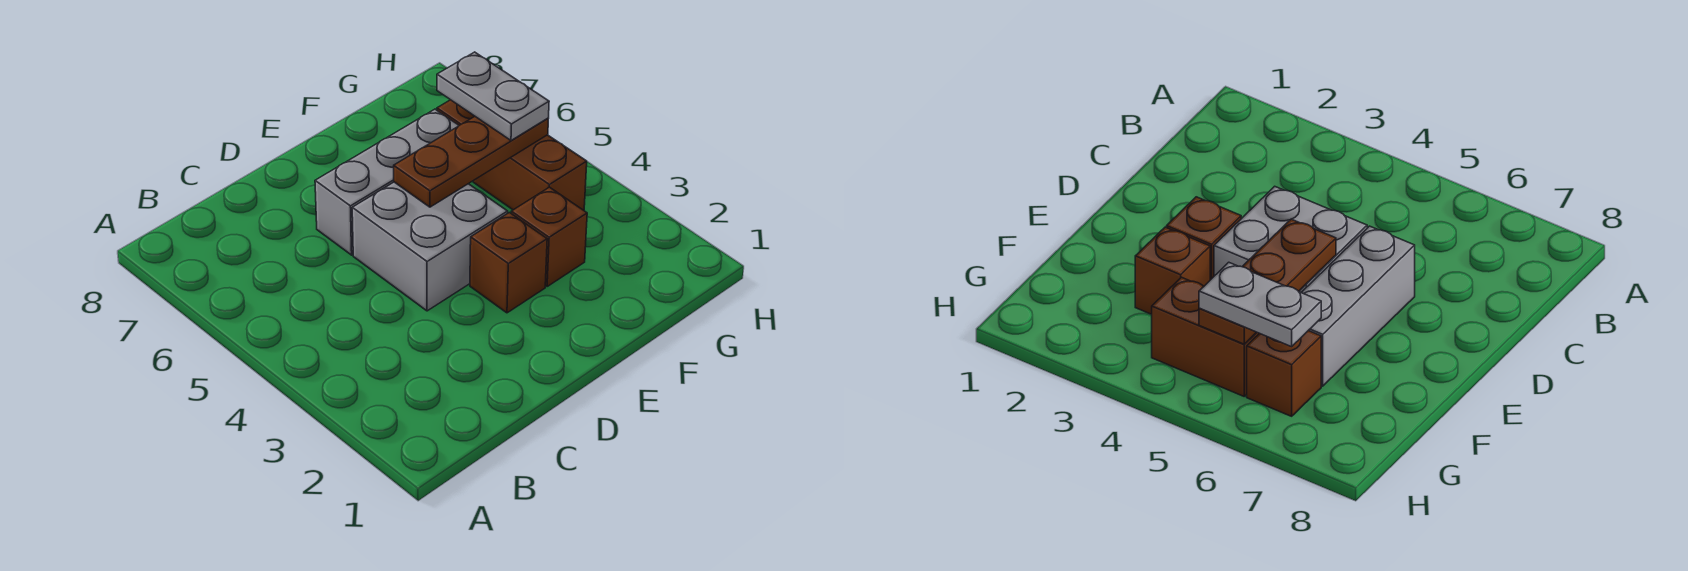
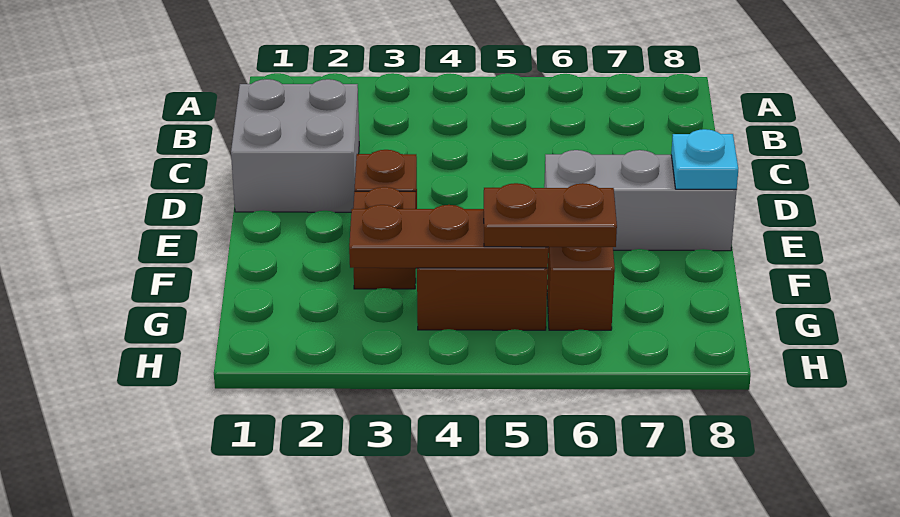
grey 2x2 brick [352,182,508,311] -> grey 2x2 brick moved to [231,79,359,212]
grey 1x3 brick [315,109,459,255] -> grey 1x3 brick turned to [544,150,737,251]
brown 1x3 plate [394,117,548,207] -> brown 1x3 plate turned to [349,205,548,268]
none -> cyan 1x1 plate [671,129,738,189]
grey 1x2 plate [437,52,549,140] -> brown 1x2 plate [484,183,617,247]

